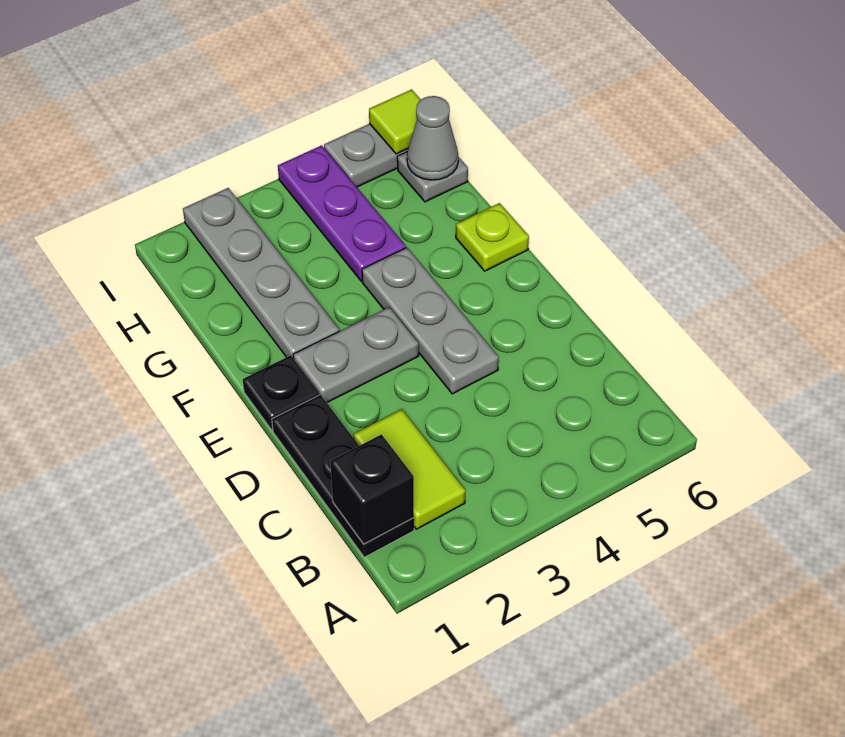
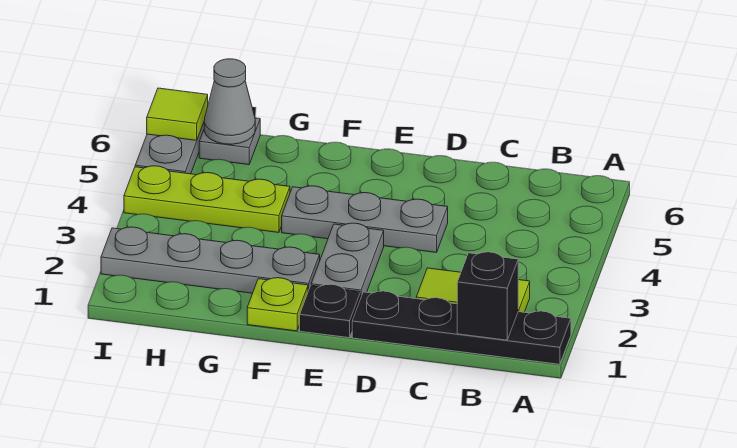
black 1x3 plate [272,395,414,557] -> black 1x4 plate [352,291,571,364]
lime 1x1 plate [456,203,529,271] -> lime 1x1 plate moved to [247,278,308,331]
purple 1x3 plate [278,145,406,281] -> lime 1x3 plate [124,166,290,233]

